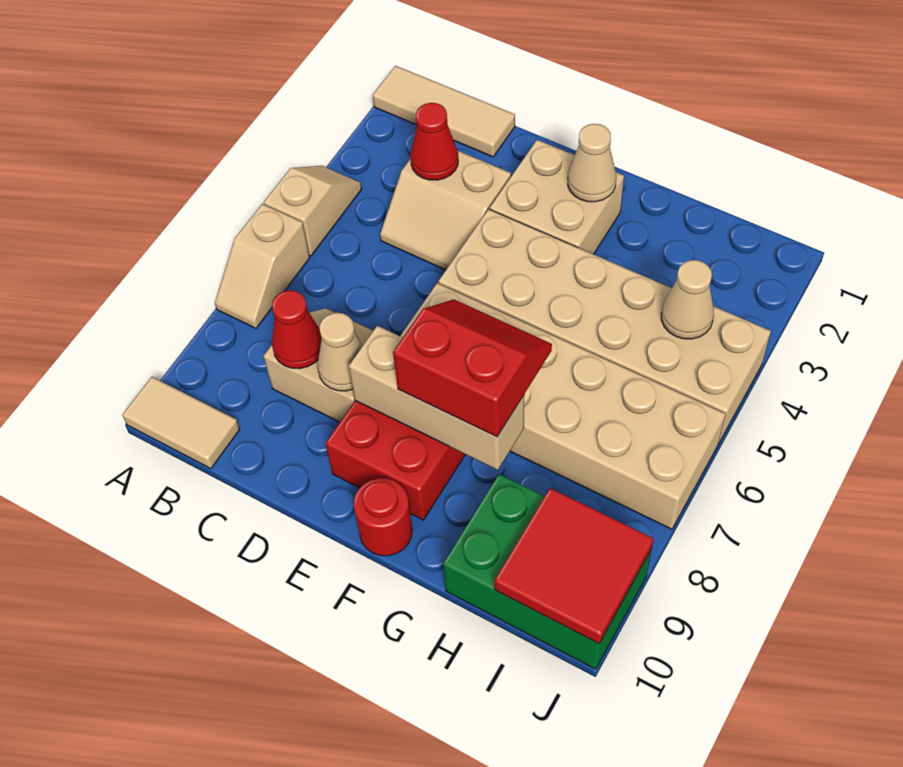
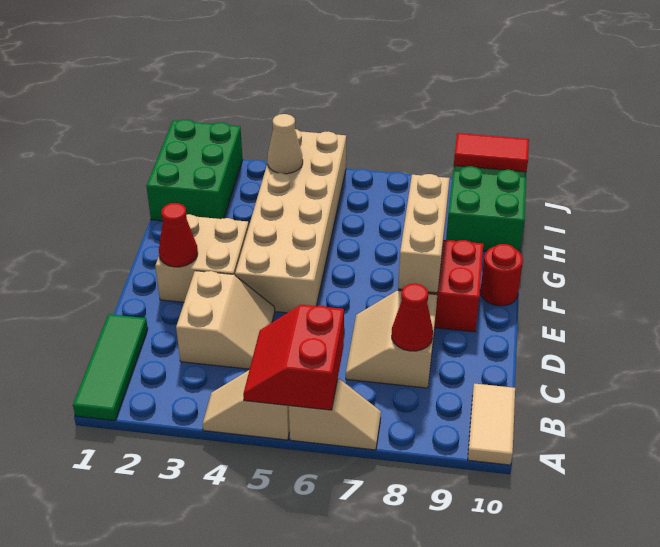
tan 1x3 tile [373,66,515,157] -> green 1x3 tile [73,314,148,421]
red 1x1 cone [410,103,458,180] -> red 1x1 cone moved to [159,203,198,267]
tan 1x1 cone [317,313,363,391] -> none
tan 2x6 brick [400,283,725,529] -> none
tan 1x1 cone [568,124,616,202] -> none
red 2x2 slope [393,299,552,437] -> red 2x2 slope moved to [243,305,344,410]
none -> green 2x3 brick [146,119,243,221]
red 2x2 tile [495,488,654,644] -> red 1x2 tile [454,133,529,172]

